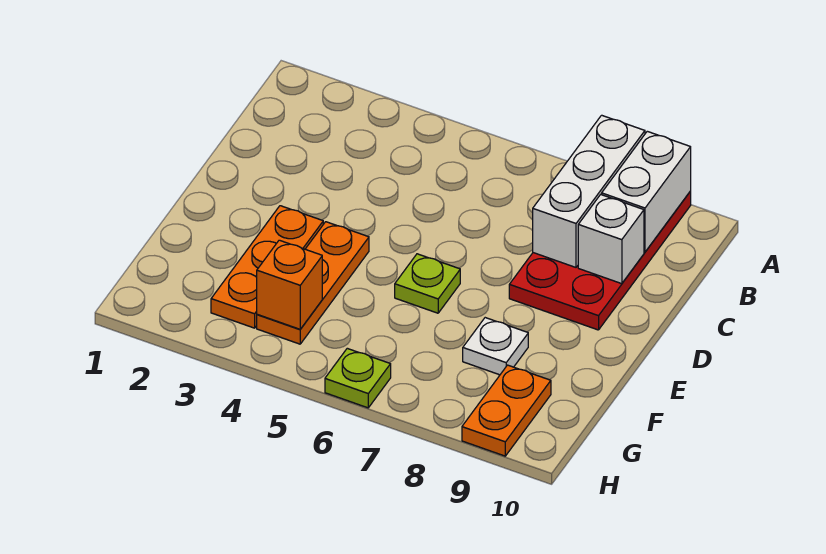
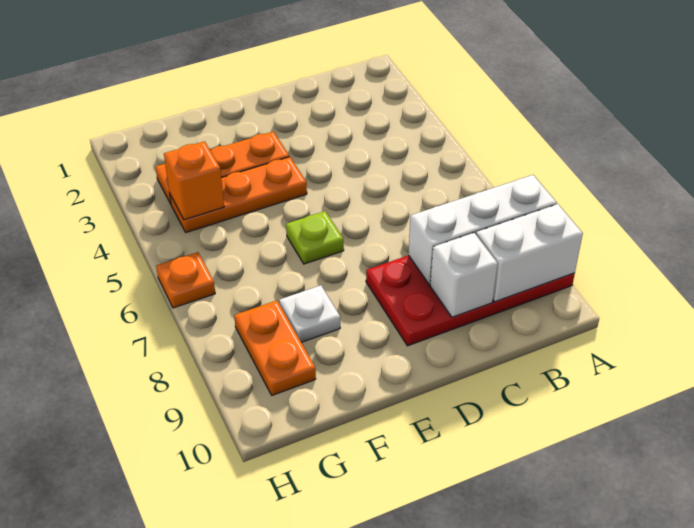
orange 1x2 plate [462,365,551,456] -> orange 1x2 plate turned to [234,300,316,395]
lime 1x1 plate [325,348,391,408] -> orange 1x1 plate [156,252,215,308]

